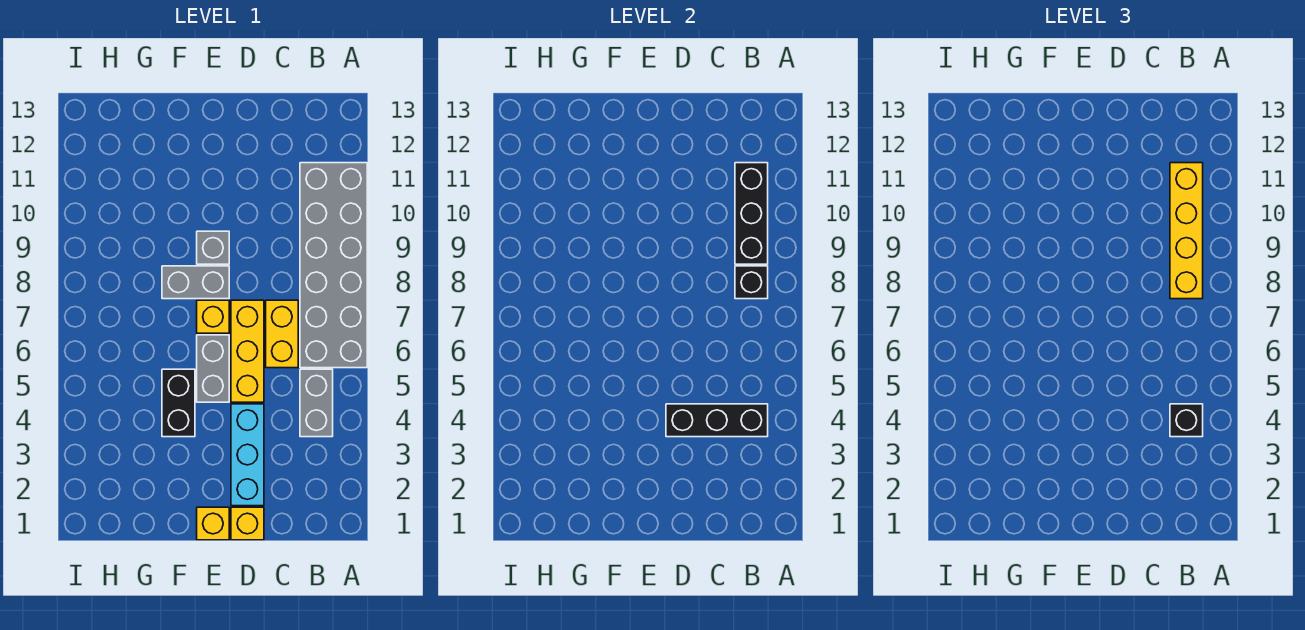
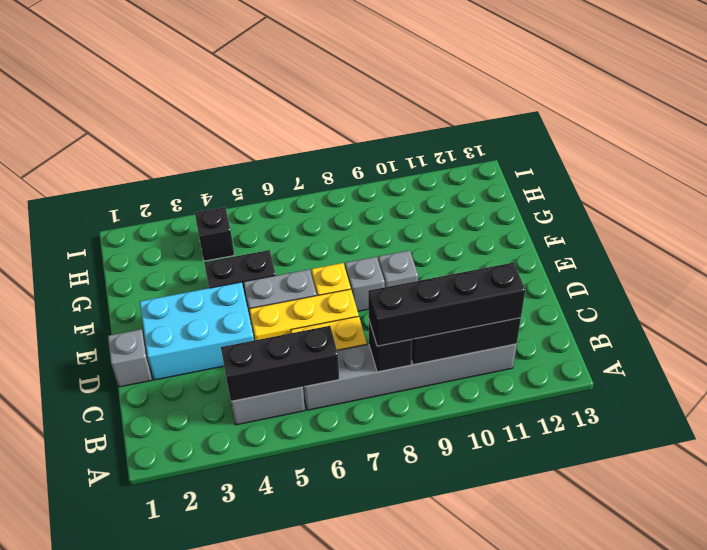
grey 2x6 brick [300,163,367,368] -> grey 1x6 brick [303,344,517,410]
black 1x3 brick [666,404,768,437] -> black 1x3 brick turned to [221,326,339,401]
black 1x1 brick [1170,404,1203,437] -> black 1x1 brick moved to [195,207,234,261]
yellow 1x4 brick [1170,163,1203,299] -> black 1x4 brick [368,262,525,346]
yellow 1x1 brick [231,507,264,540] -> grey 1x1 brick [108,329,152,387]
cyan 1x3 brick [231,404,264,506] -> cyan 2x3 brick [140,282,254,380]
yellow 1x1 brick [197,507,229,540] -> none
grey 1x2 brick [162,266,229,299] -> grey 1x1 brick [345,257,385,311]

